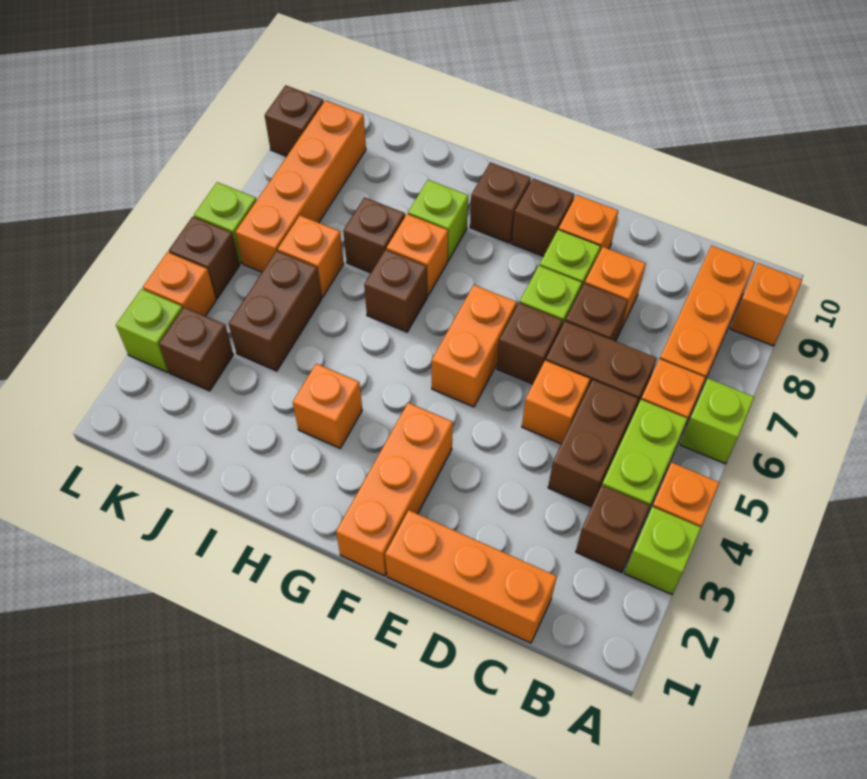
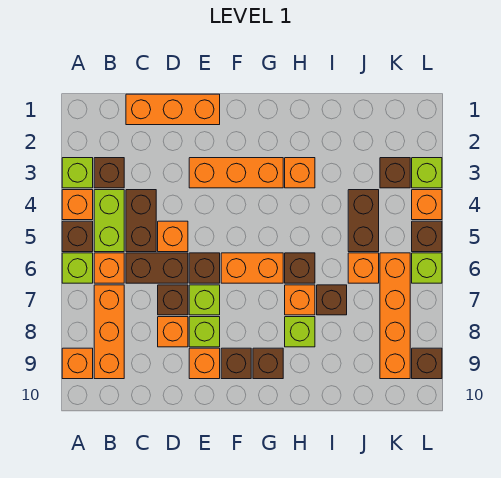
none -> brown 1x1 brick [62,221,93,252]
orange 1x3 brick [336,403,453,576] -> orange 1x3 brick turned to [189,158,283,188]
orange 1x2 brick [432,285,517,407] -> orange 1x2 brick turned to [221,253,283,283]

